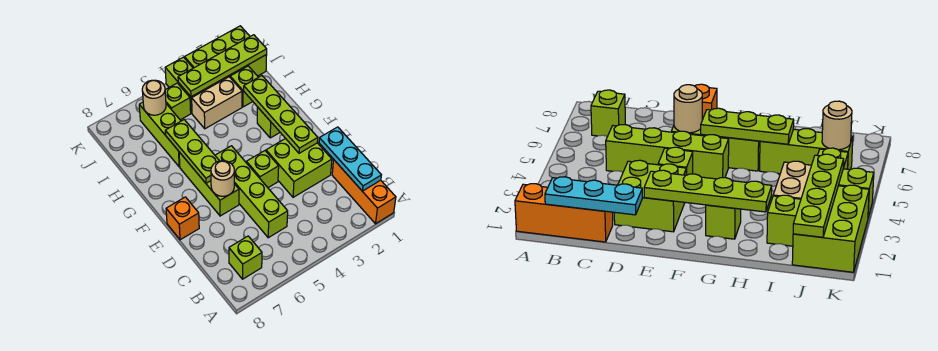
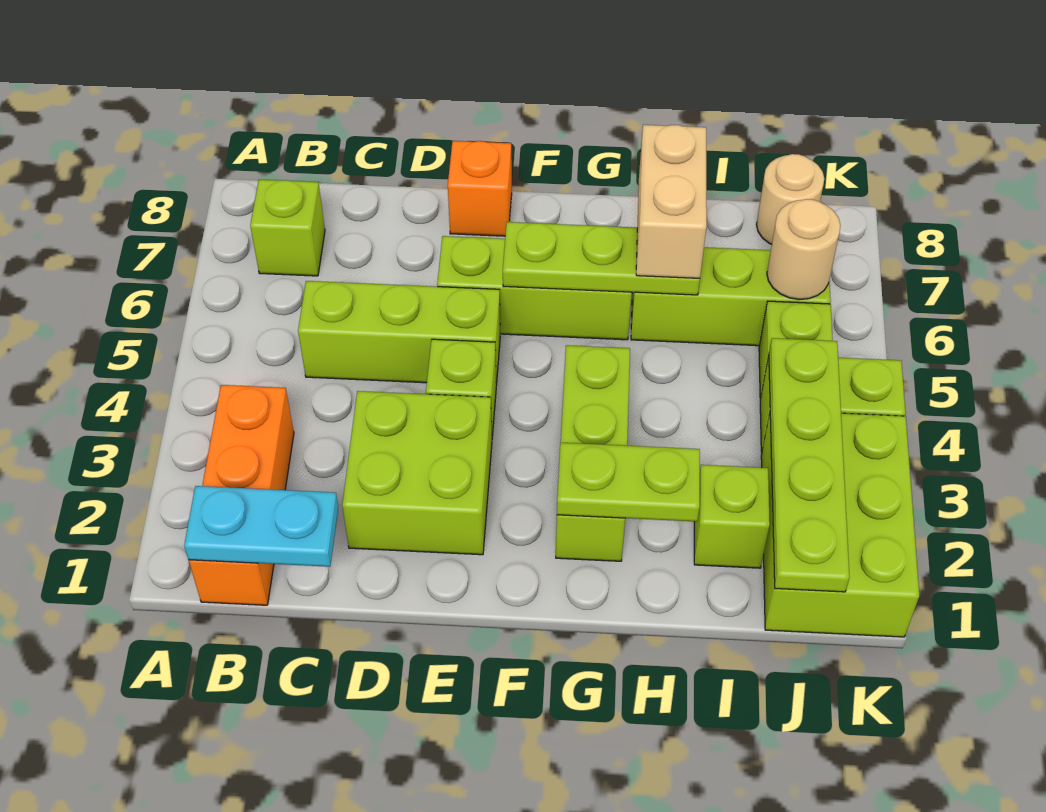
orange 1x3 brick [332,160,396,224] -> orange 1x3 brick turned to [189,385,294,605]
cyan 1x3 plate [319,127,381,191] -> cyan 1x2 plate [184,486,338,567]
lime 1x4 brick [215,146,288,238] -> lime 1x3 brick [298,281,500,385]
lime 1x4 plate [244,76,318,153] -> lime 1x2 plate [557,443,700,522]
tan 1x1 round brick [211,161,234,196] -> tan 1x1 round brick moved to [756,154,824,244]
lime 1x1 brick [257,107,280,138] -> lime 1x3 brick [556,345,630,561]
tan 1x2 brick [192,77,242,129] -> tan 1x2 brick moved to [636,125,707,278]

